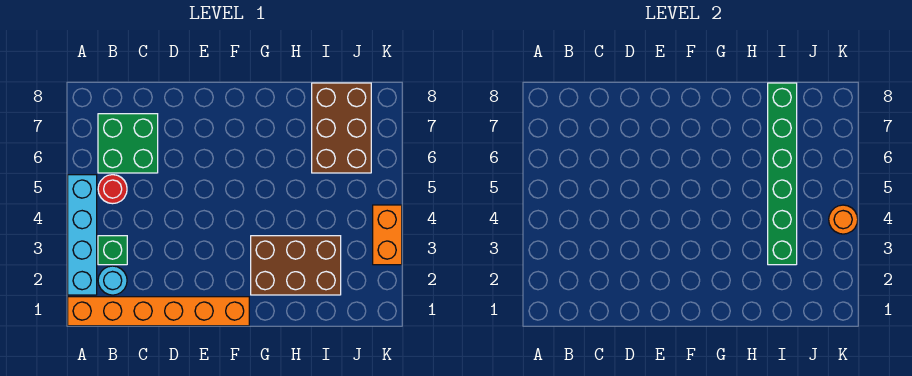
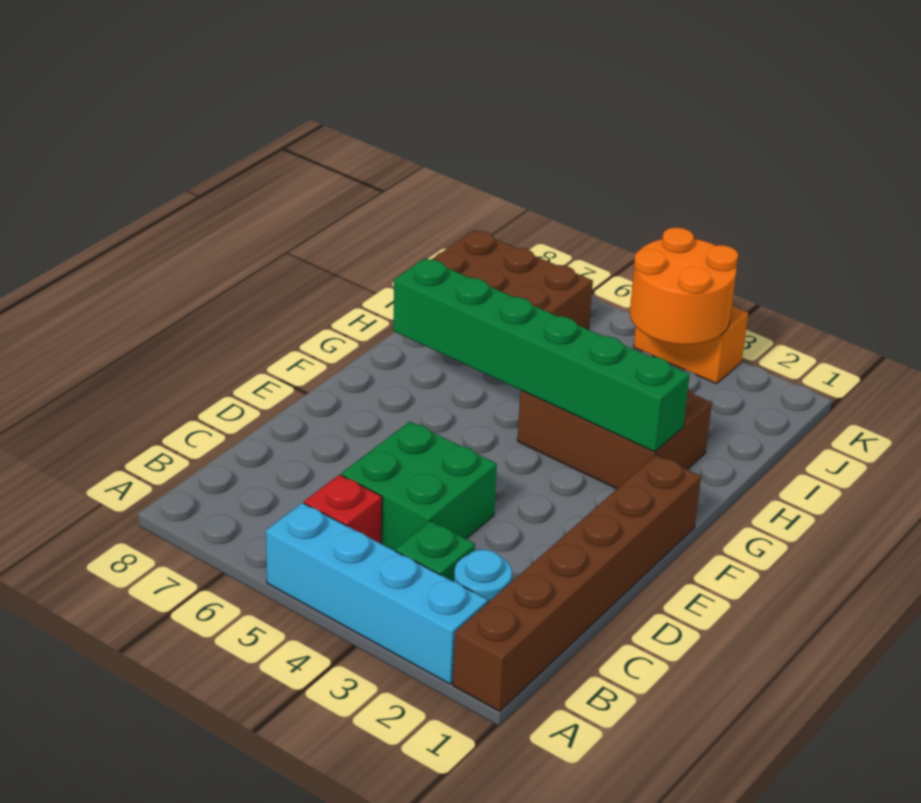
orange 1x6 brick [68,297,249,326] -> brown 1x6 brick [453,455,701,711]
red 1x1 round brick [98,175,127,204] -> red 1x1 brick [304,475,382,544]
green 2x2 brick [98,114,158,173] -> green 2x2 brick moved to [341,422,497,551]
brown 2x3 brick [251,236,341,295] -> brown 2x3 brick turned to [517,389,712,489]
green 1x6 brick [768,83,797,265] -> green 1x6 brick moved to [393,258,690,452]
orange 1x1 round brick [829,205,858,234] -> orange 2x2 round brick [630,228,738,345]

